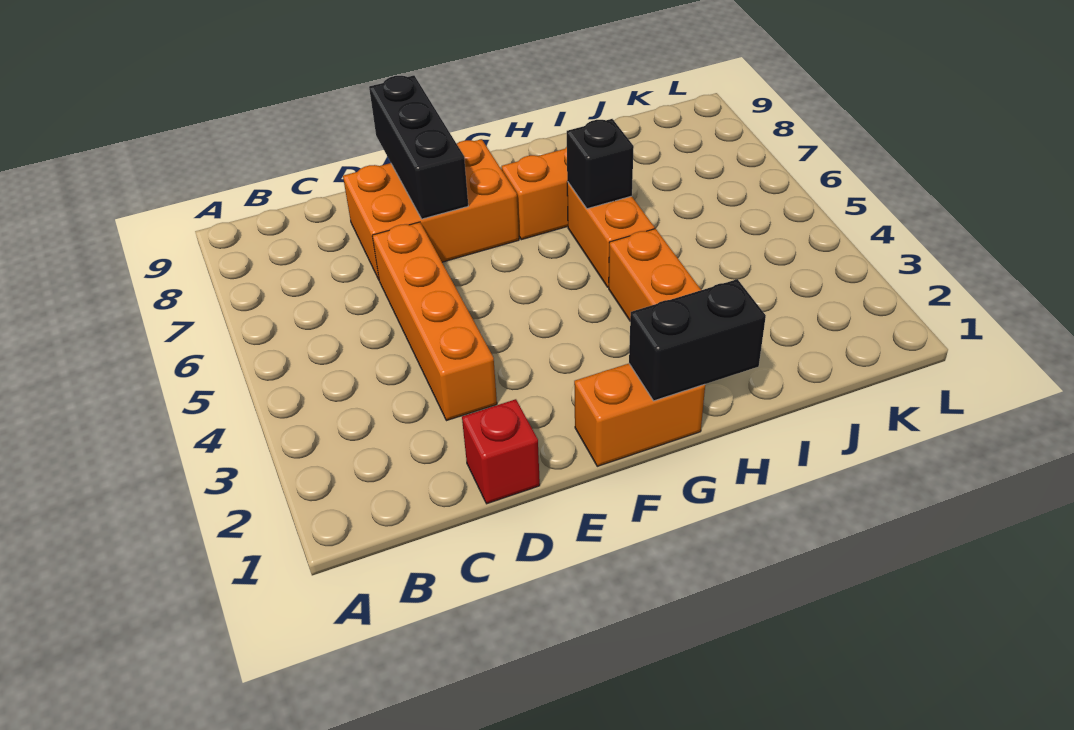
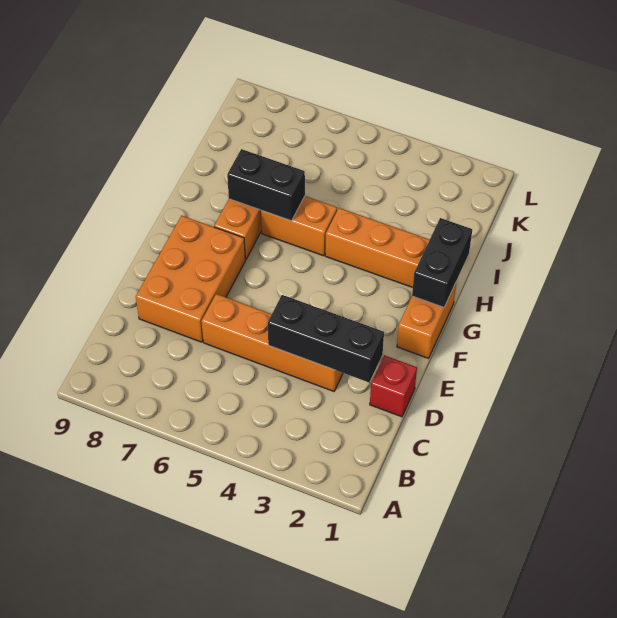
black 1x3 brick [369,75,468,219] -> black 1x3 brick moved to [268,295,384,382]
black 1x1 brick [567,119,634,209] -> black 1x2 brick [227,149,305,221]

